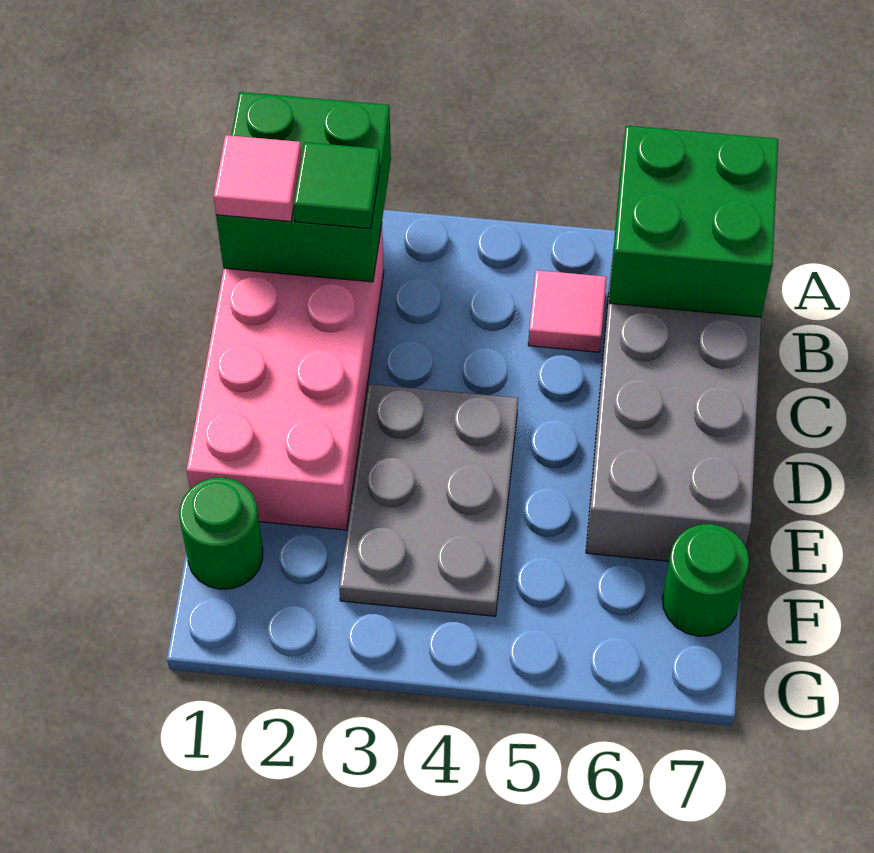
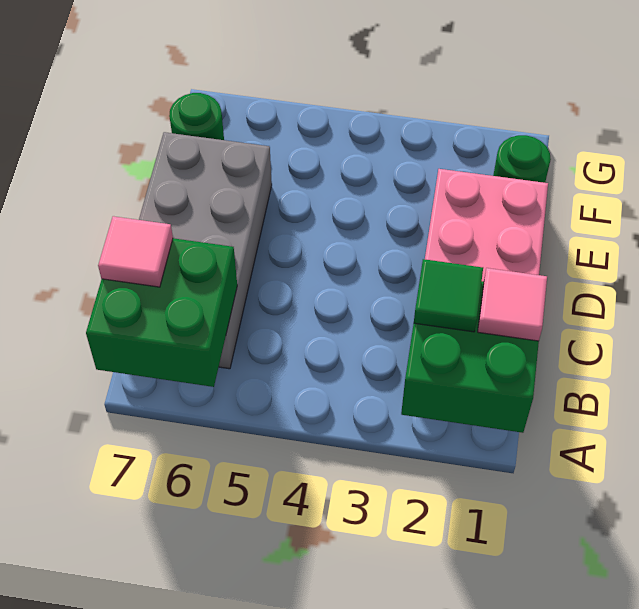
pink 1x1 tile [528,270,607,352] -> pink 1x1 tile moved to [98,216,173,287]
grey 2x3 plate [339,384,518,616] -> none

